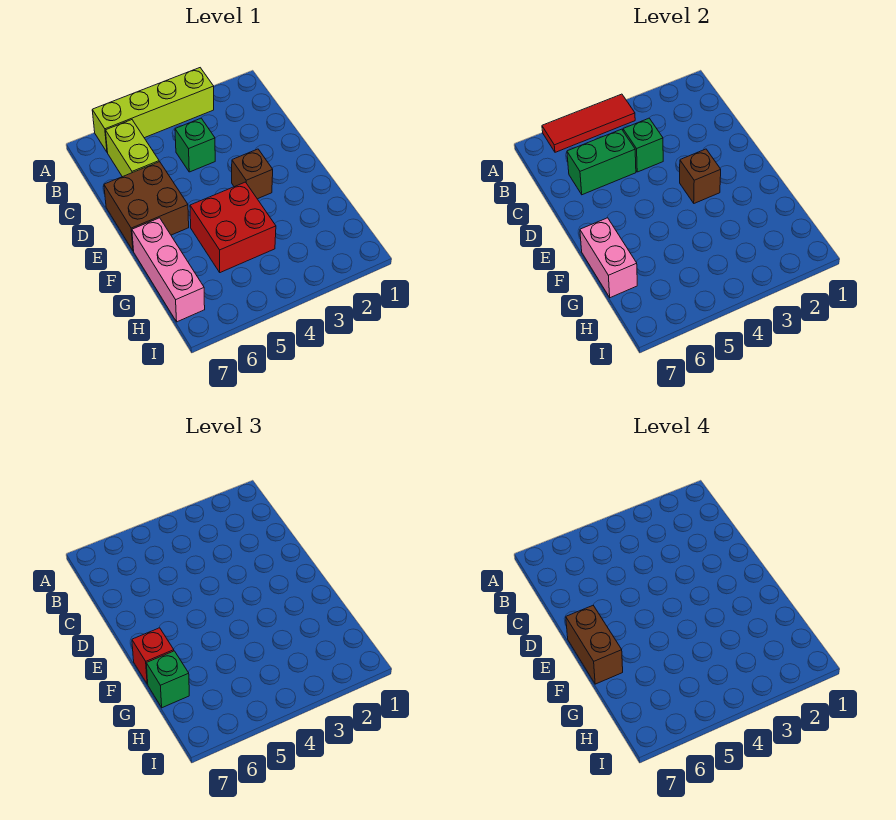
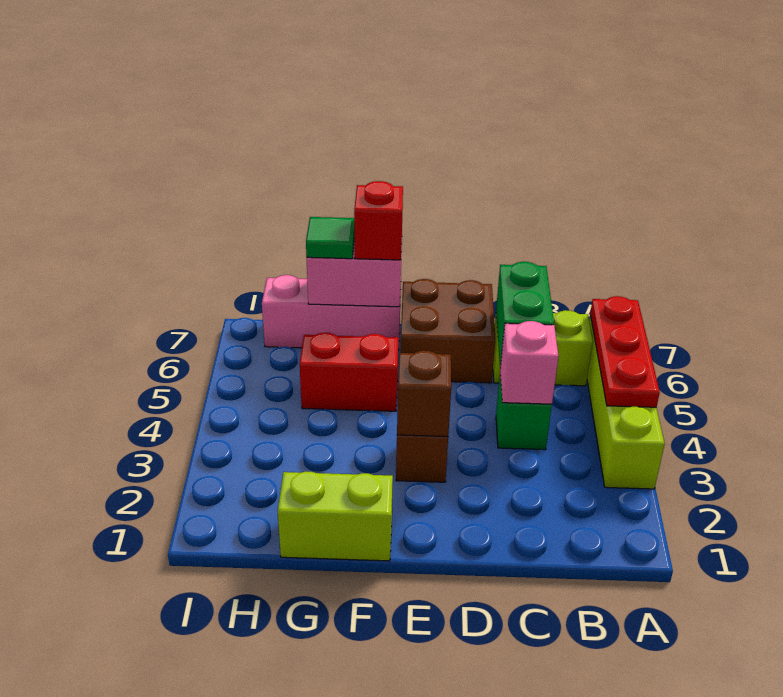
red 1x3 tile [542,94,635,152] -> red 1x3 plate [590,296,660,407]
green 1x1 brick [623,118,663,172] -> pink 1x1 brick [500,321,559,404]
brown 1x2 brick [566,605,623,684] -> none
none -> lime 1x2 brick [278,471,393,561]
red 2x2 brick [190,182,276,273] -> red 1x2 brick [300,333,398,411]
green 1x1 brick [146,651,189,708] -> green 1x1 tile [306,217,355,259]

